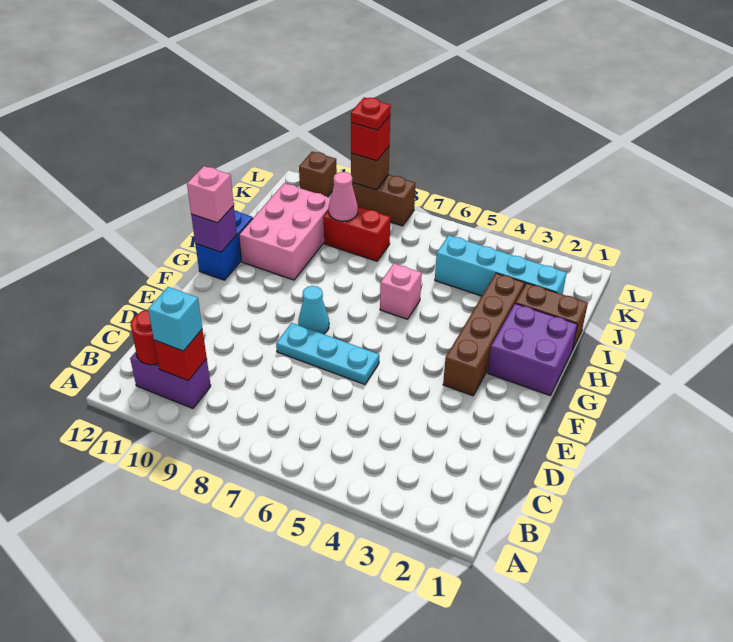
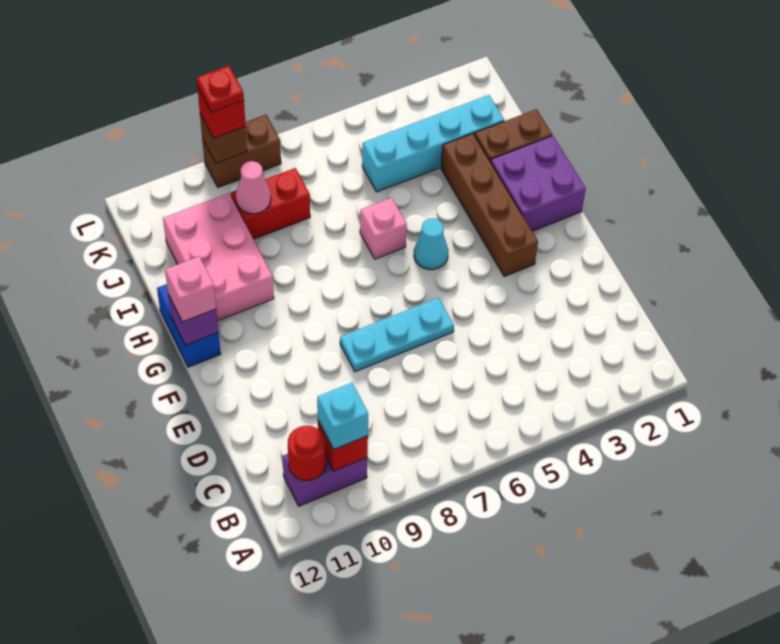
cyan 1x1 cone [298,286,329,334] -> cyan 1x1 cone moved to [414,218,448,270]
brown 1x1 brick [299,152,337,197] -> none

